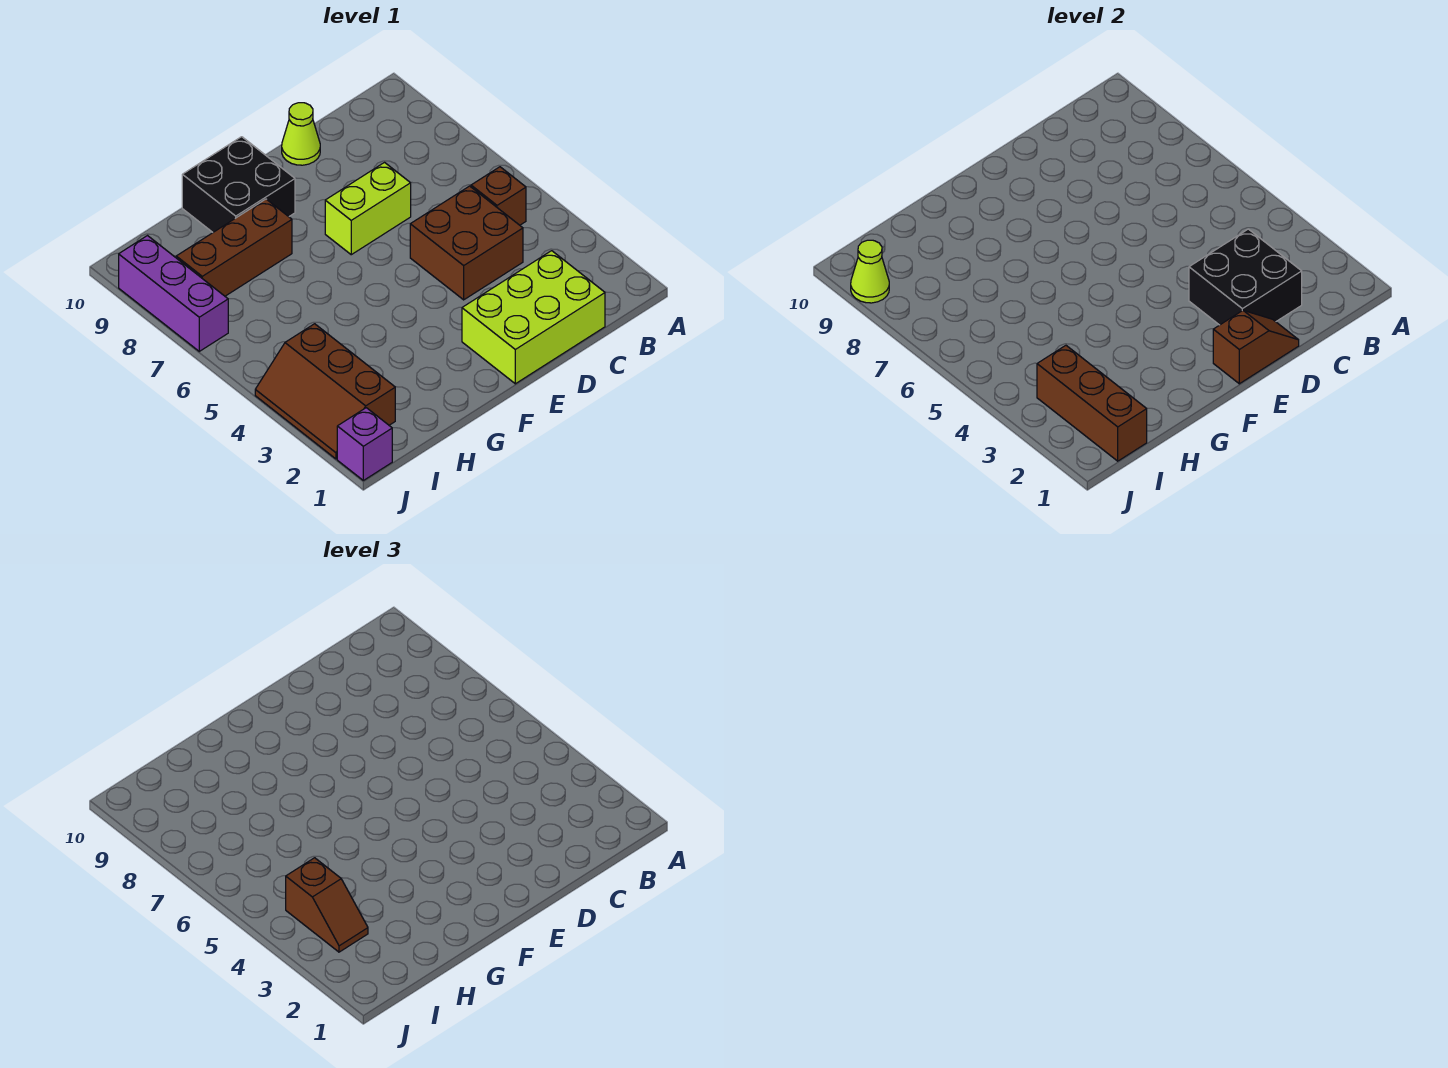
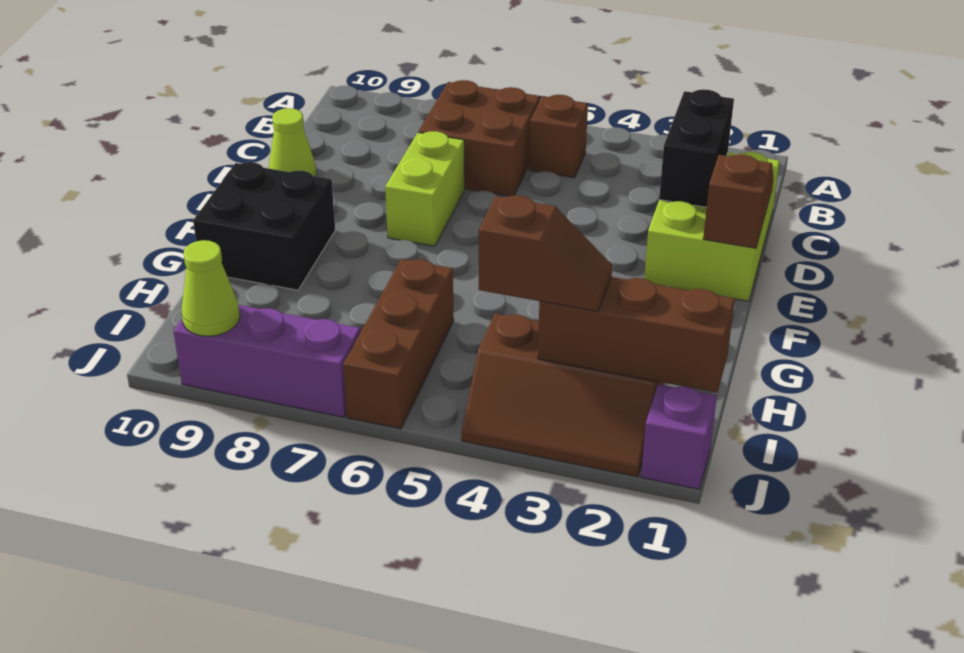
black 2x2 brick [1189,229,1302,325] -> black 1x2 brick [659,89,734,207]
brown 2x2 brick [410,186,523,300] -> brown 2x2 brick moved to [418,80,540,196]
brown 1x3 brick [176,199,292,296] -> brown 1x3 brick moved to [343,259,454,429]

